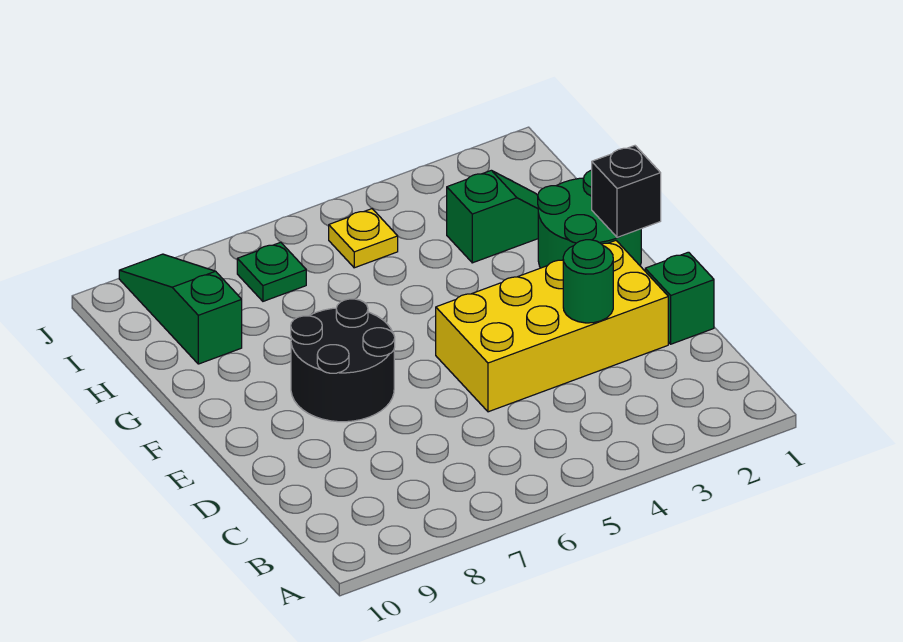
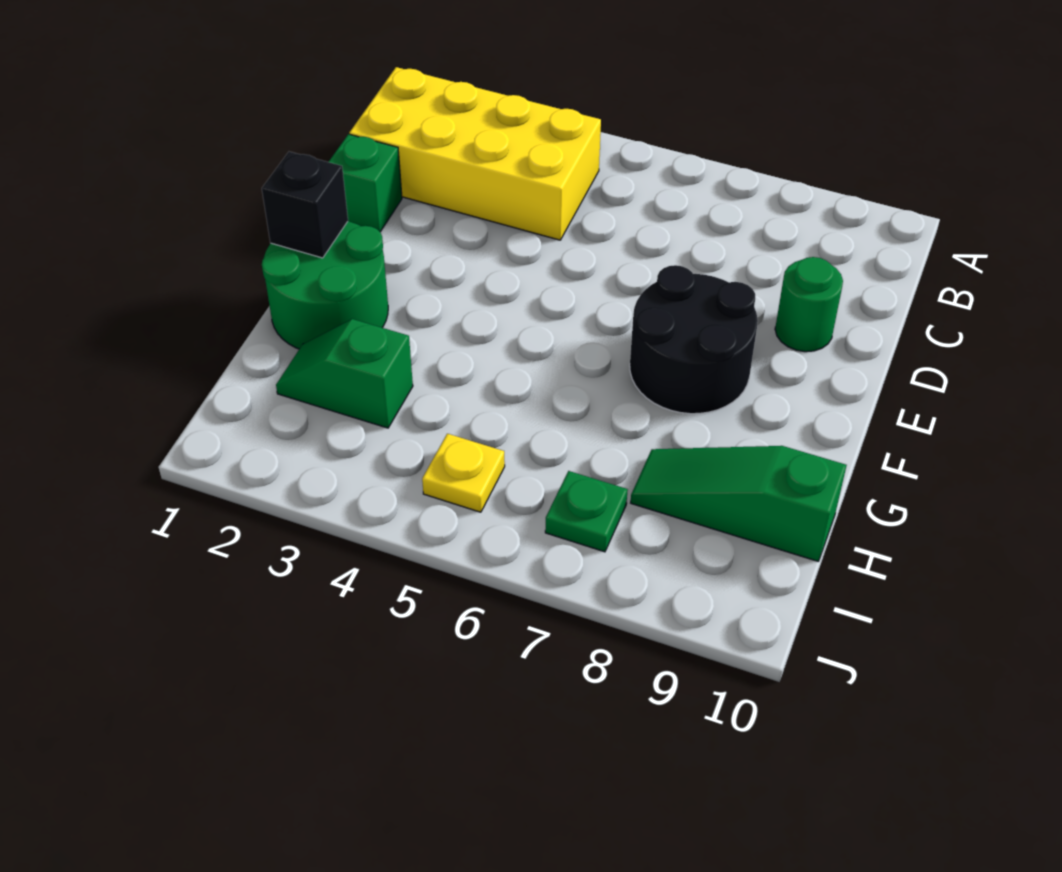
yellow 2x4 brick [436,241,668,412] -> yellow 2x4 brick moved to [349,67,601,240]
green 1x1 round brick [563,240,613,323] -> green 1x1 round brick moved to [775,257,843,352]
green 1x3 slope [119,254,242,364] -> green 1x3 slope turned to [631,446,847,561]

